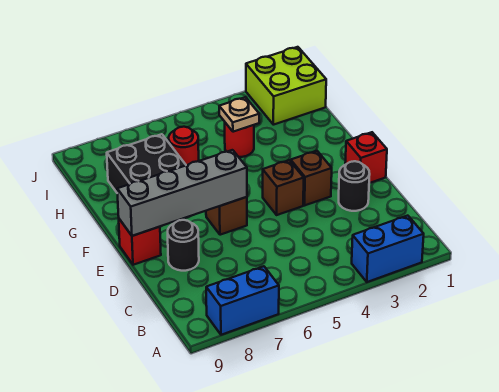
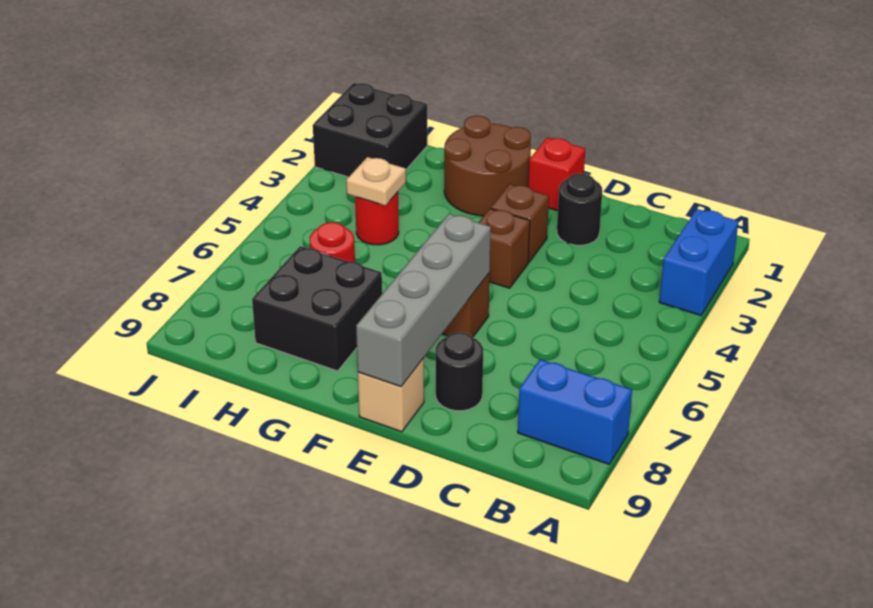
blue 1x2 brick [206,266,279,335] -> blue 1x2 brick turned to [518,359,632,464]
red 1x1 brick [119,219,161,265] -> tan 1x1 brick [358,358,424,432]
none -> brown 2x2 round brick [444,116,531,216]
lime 2x2 brick [246,47,326,125] -> black 2x2 brick [313,83,427,177]

